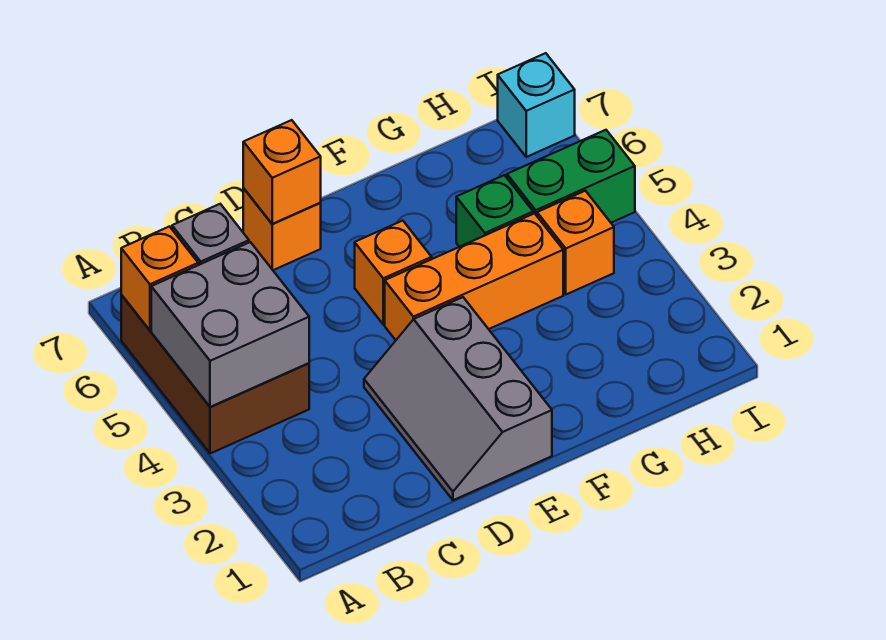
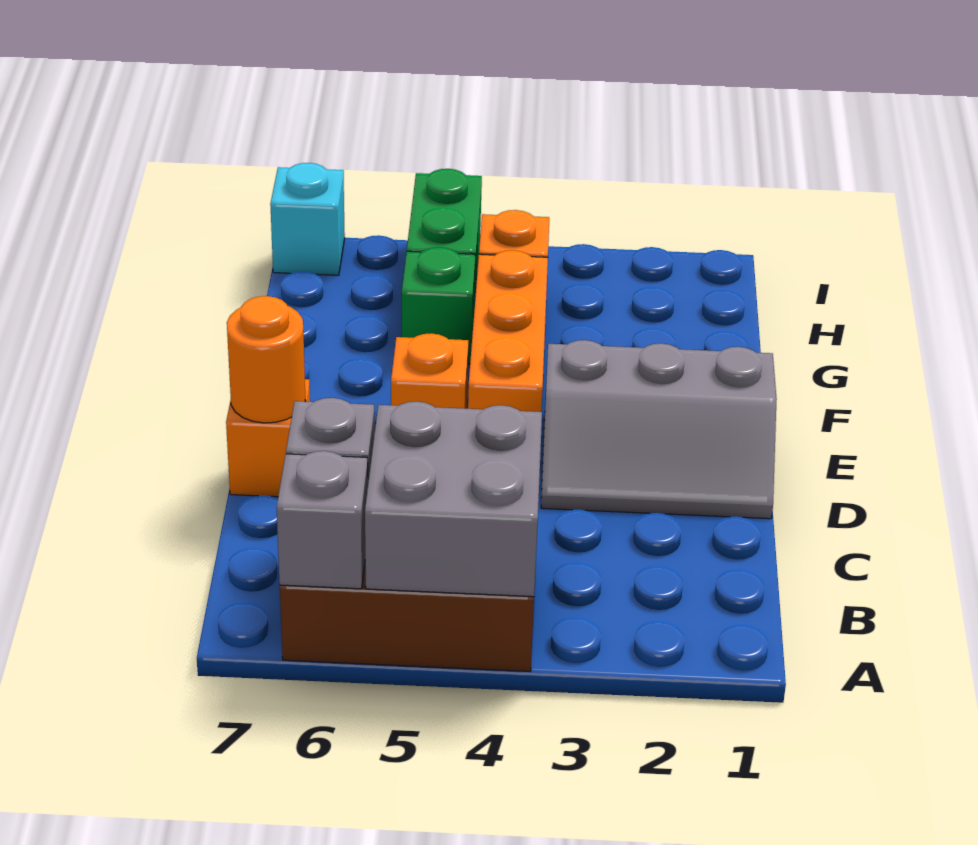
orange 1x1 brick [121,227,198,330] -> grey 1x1 brick [277,451,368,589]
orange 1x1 brick [243,120,321,224] -> orange 1x1 round brick [227,296,306,423]

